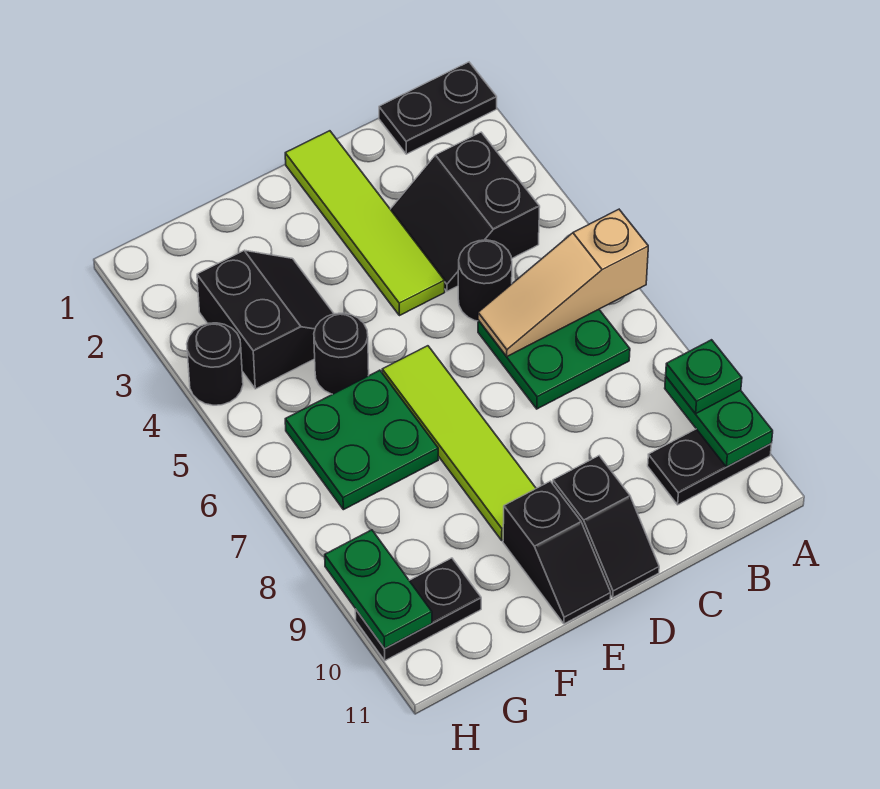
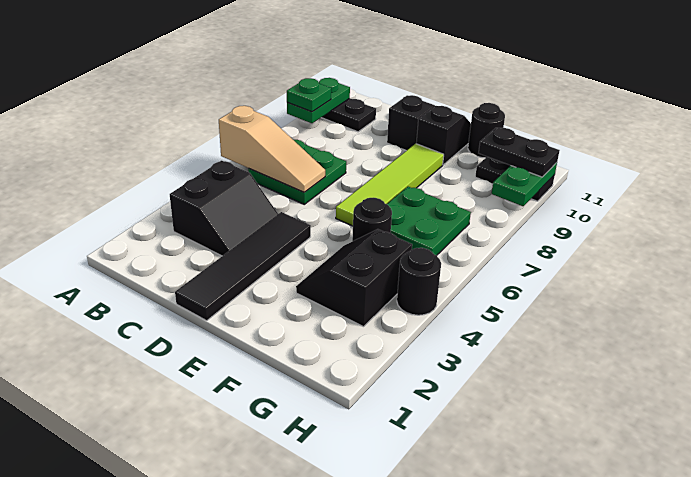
black 1x2 plate [379,62,497,154] -> black 1x2 plate moved to [479,128,560,177]
black 1x1 round brick [458,240,512,321] -> black 1x1 round brick moved to [468,103,505,158]
lime 1x4 tile [285,131,445,316] -> black 1x4 tile [175,212,311,321]

